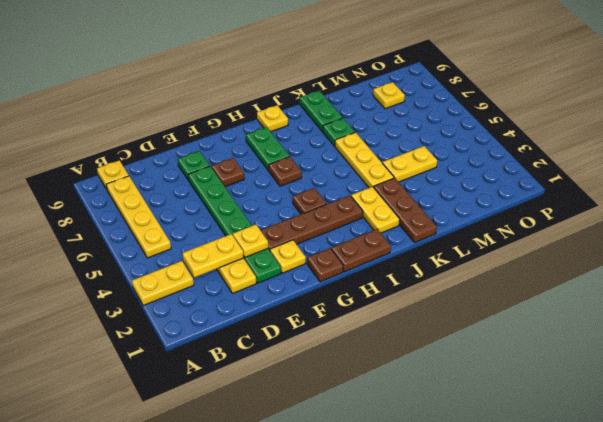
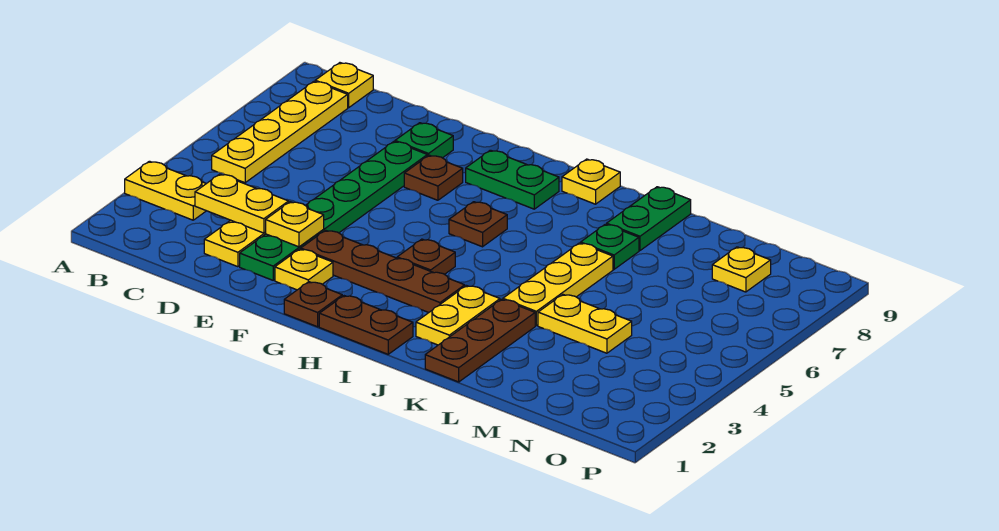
green 1x2 plate [246,127,289,170] -> green 1x2 plate turned to [466,150,559,209]

